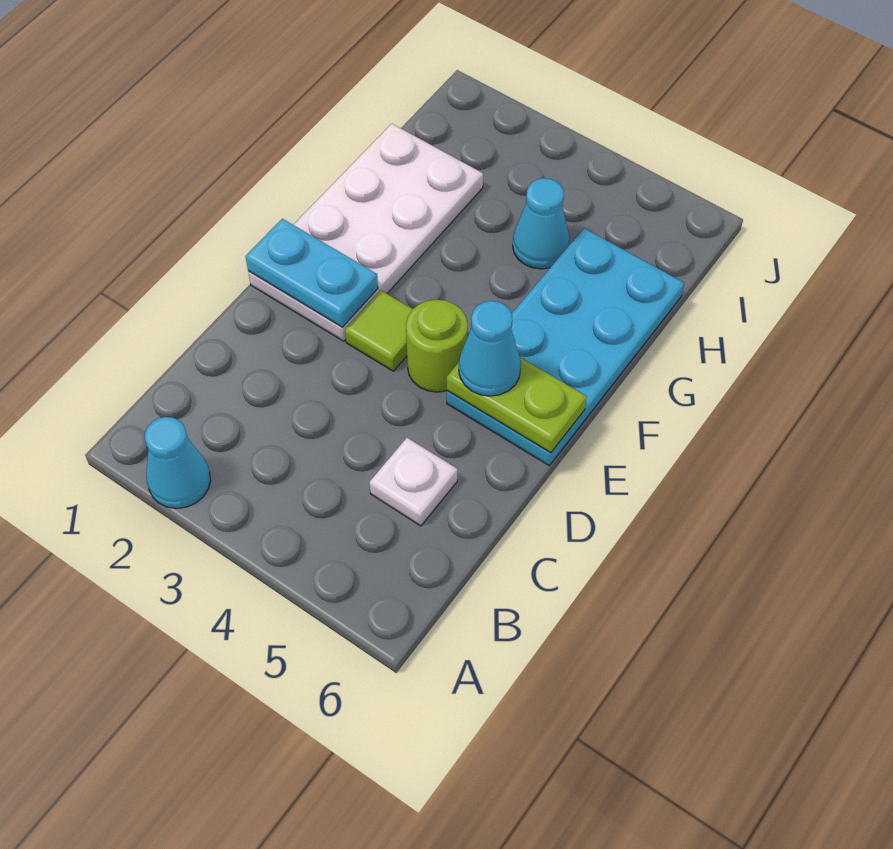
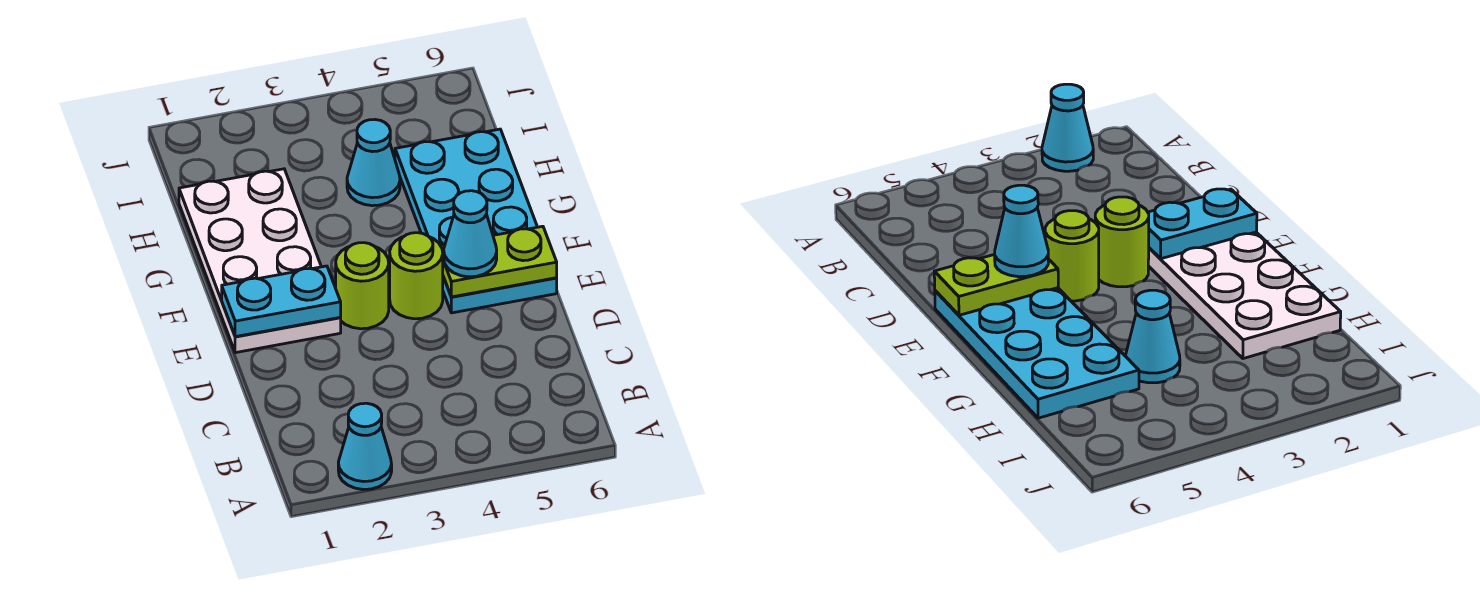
white 1x1 plate [369,438,458,526] -> none
lime 1x1 tile [345,290,412,371] -> lime 1x1 round brick [336,243,389,329]

